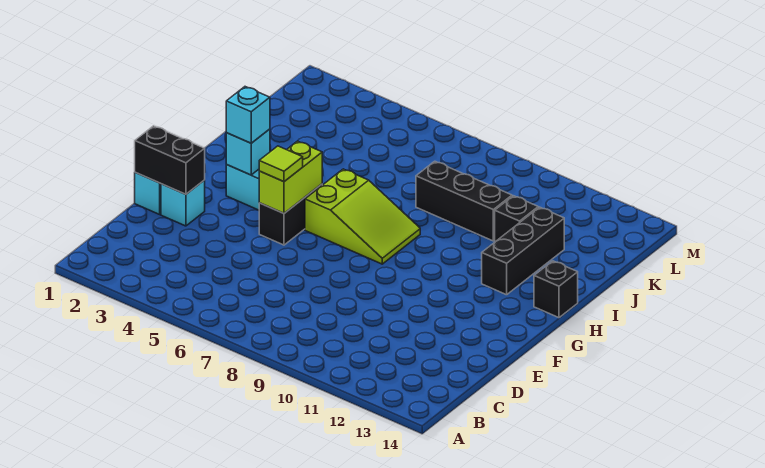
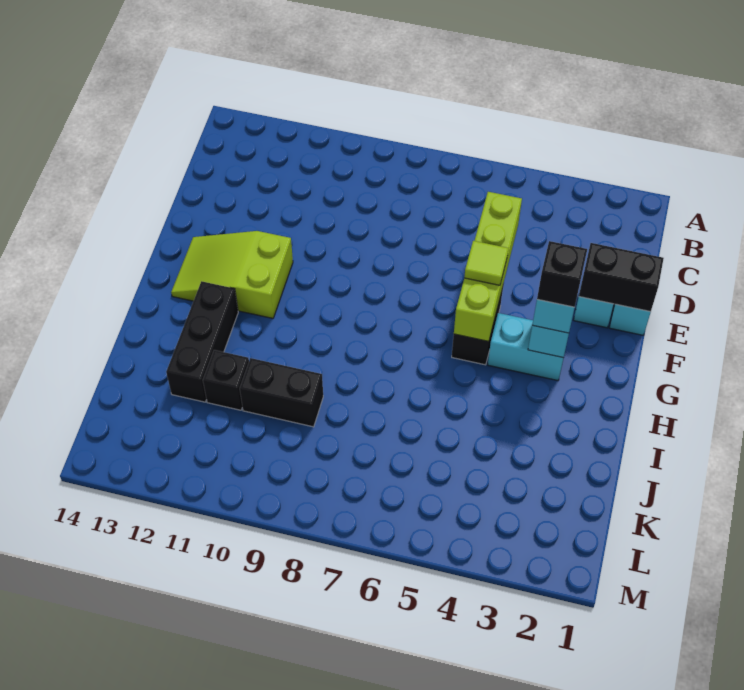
lime 1x2 brick [259,141,322,213] -> lime 1x4 brick [454,192,522,341]
lime 2x3 slope [305,169,420,264] -> lime 2x3 slope moved to [171,231,293,318]
black 1x1 brick [534,261,578,318] -> black 1x1 brick moved to [537,241,587,307]
black 1x3 brick [416,161,512,241] -> black 1x2 brick [240,358,323,427]

